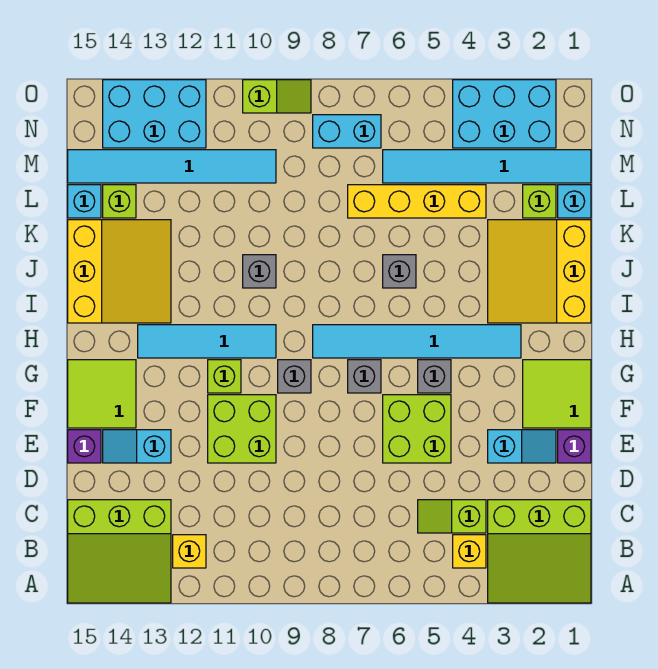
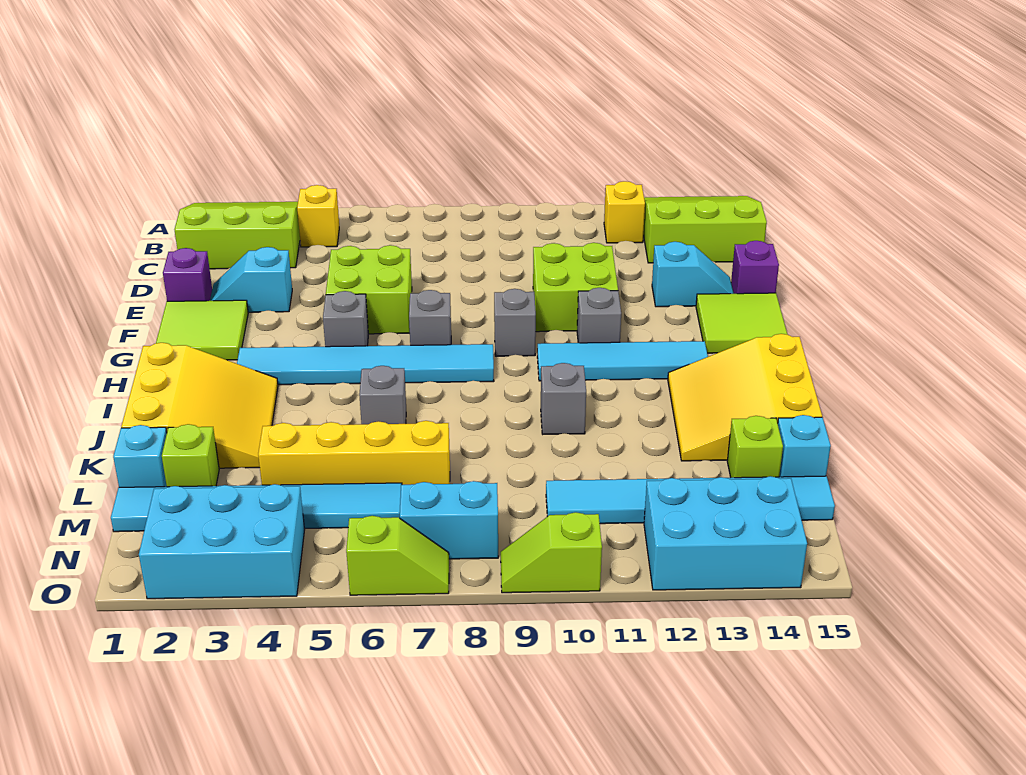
lime 1x2 slope [418,500,486,533] -> lime 1x2 slope moved to [346,516,449,595]
lime 1x1 brick [208,360,241,393] -> grey 1x1 brick [577,288,621,343]

